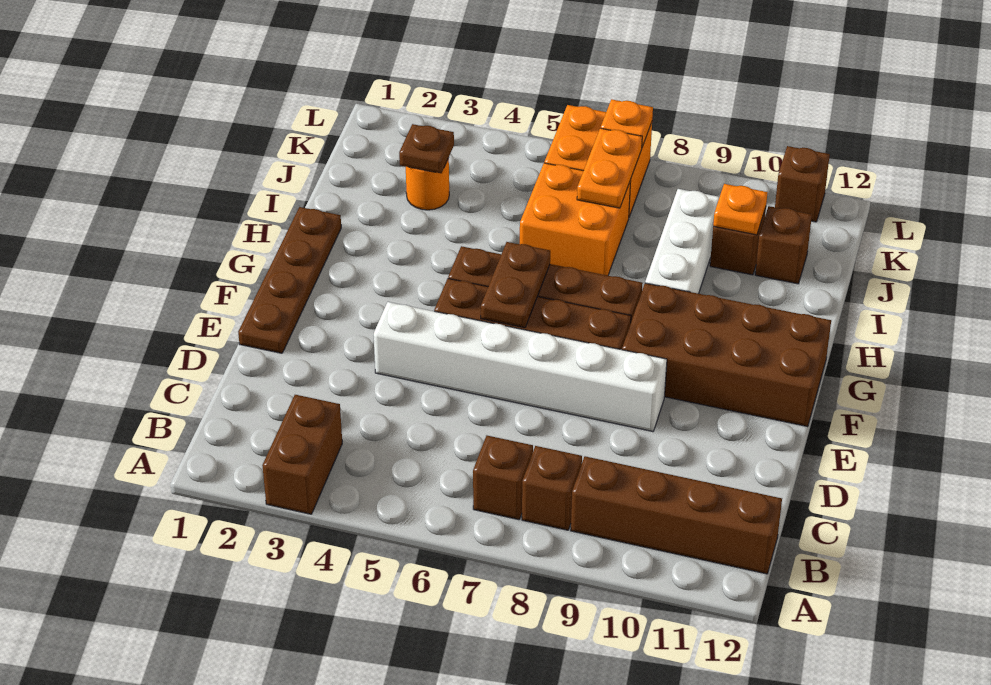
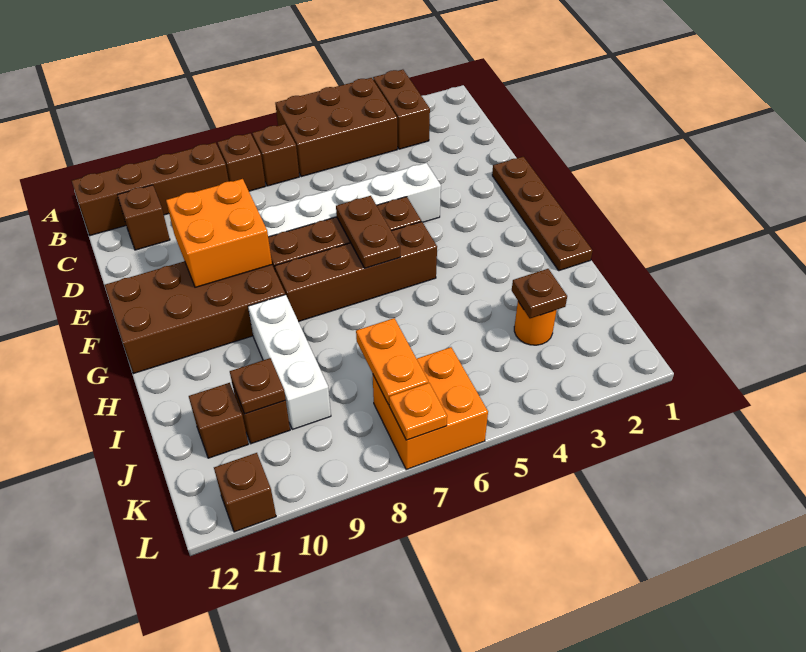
none -> brown 2x3 brick [275,78,397,177]
none -> brown 1x1 brick [118,185,170,250]
orange 2x2 brick [520,163,631,276] -> orange 2x2 brick moved to [166,179,272,287]
orange 1x1 plate [713,184,767,235] -> brown 1x1 plate [230,358,286,414]

